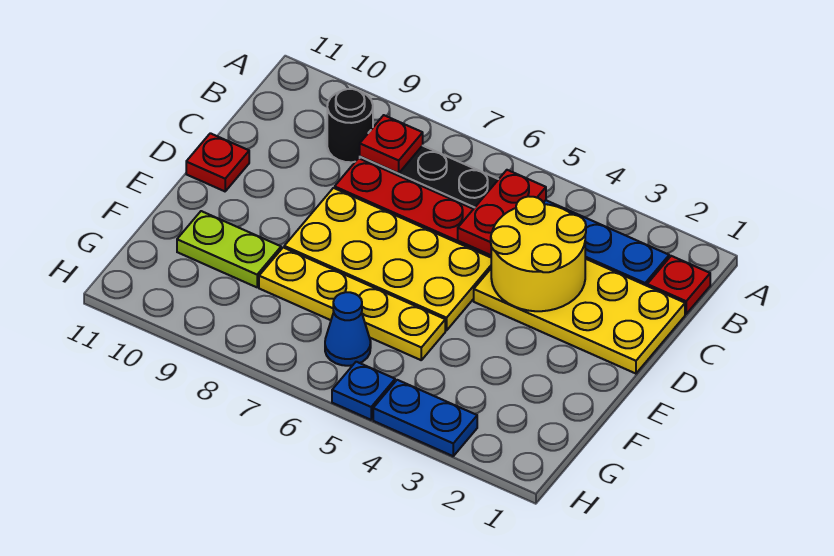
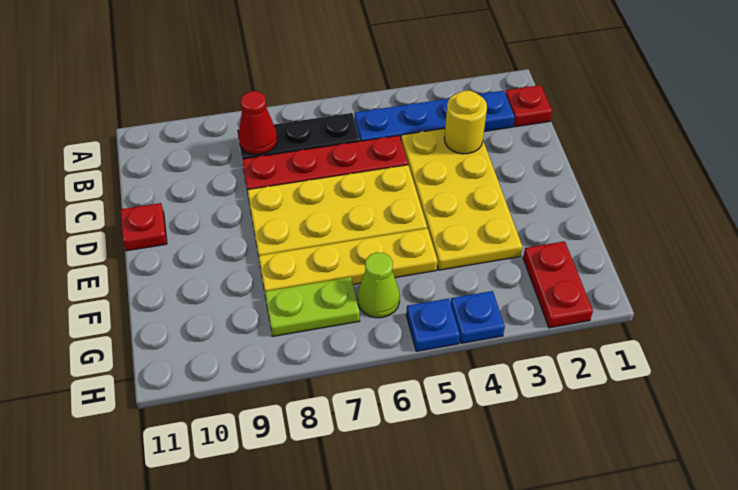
red 1x2 plate [458,170,546,255] -> red 1x2 plate moved to [523,241,593,328]
red 1x1 plate [360,115,423,173] -> red 1x1 cone [238,91,277,155]
black 1x1 round brick [327,89,373,162] -> none
yellow 2x4 plate [474,259,685,374] -> yellow 2x4 plate turned to [401,129,522,270]
yellow 2x2 round brick [491,196,586,311] -> yellow 1x1 round brick [444,91,487,154]
lime 1x2 plate [177,211,281,287] -> lime 1x2 plate moved to [265,277,360,336]
blue 1x1 cone [325,292,371,366] -> lime 1x1 cone [357,252,400,318]
blue 1x2 plate [373,380,477,456] -> blue 1x1 plate [451,291,505,343]

